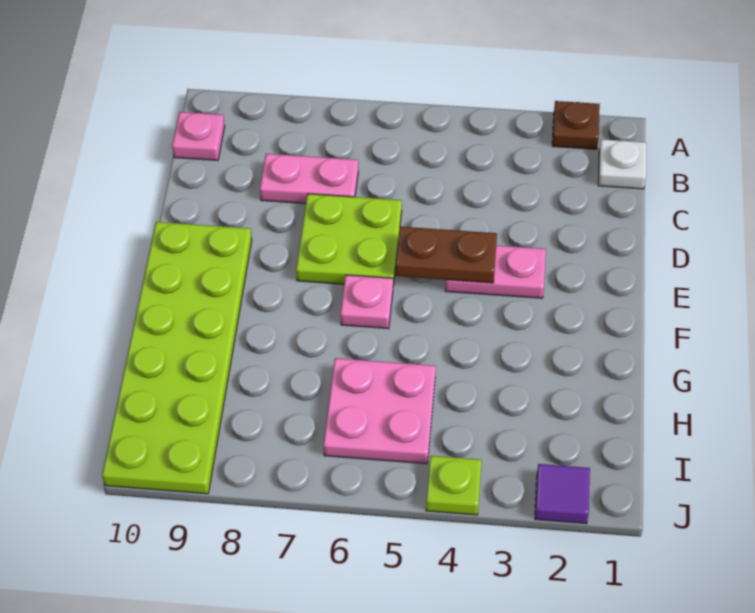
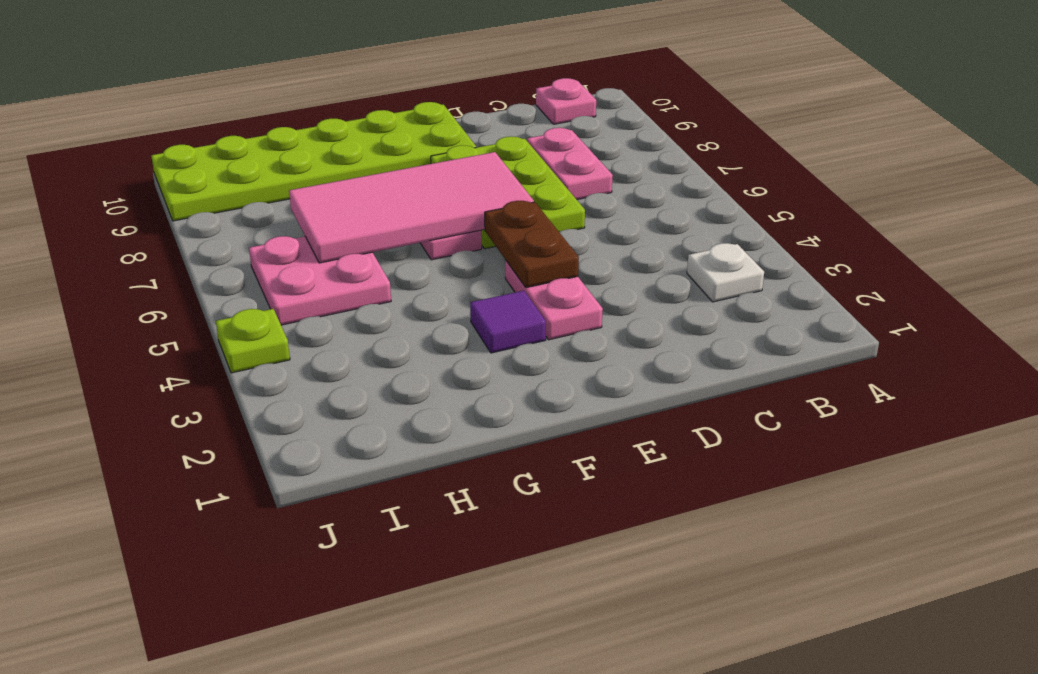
brown 1x1 plate [552,101,600,149] -> none
white 1x1 plate [598,139,646,189] -> white 1x1 plate moved to [687,243,764,302]
lime 2x2 plate [296,194,402,286] -> lime 2x3 plate [431,137,585,249]
none -> pink 2x4 tile [289,152,534,263]
purple 1x1 tile [535,464,590,524] -> purple 1x1 tile moved to [470,291,546,353]

